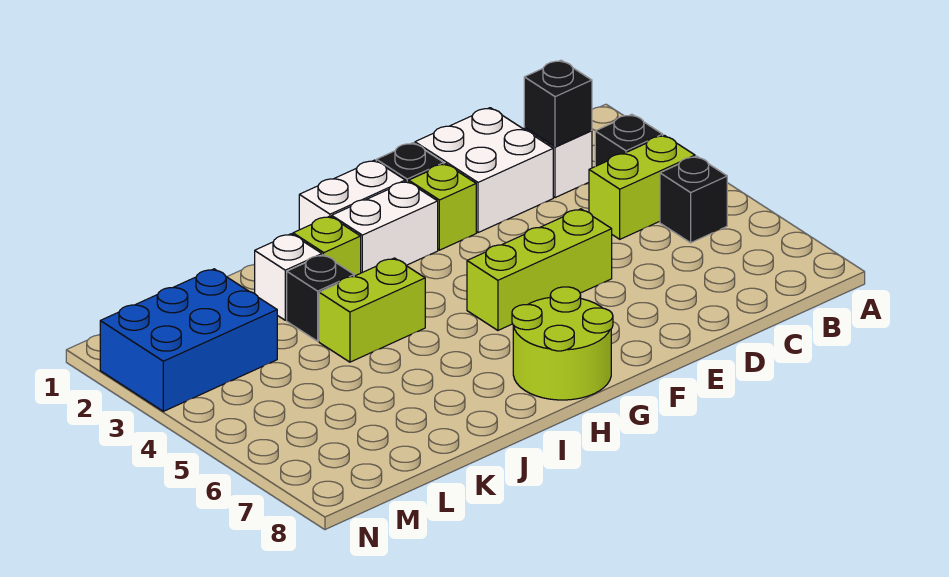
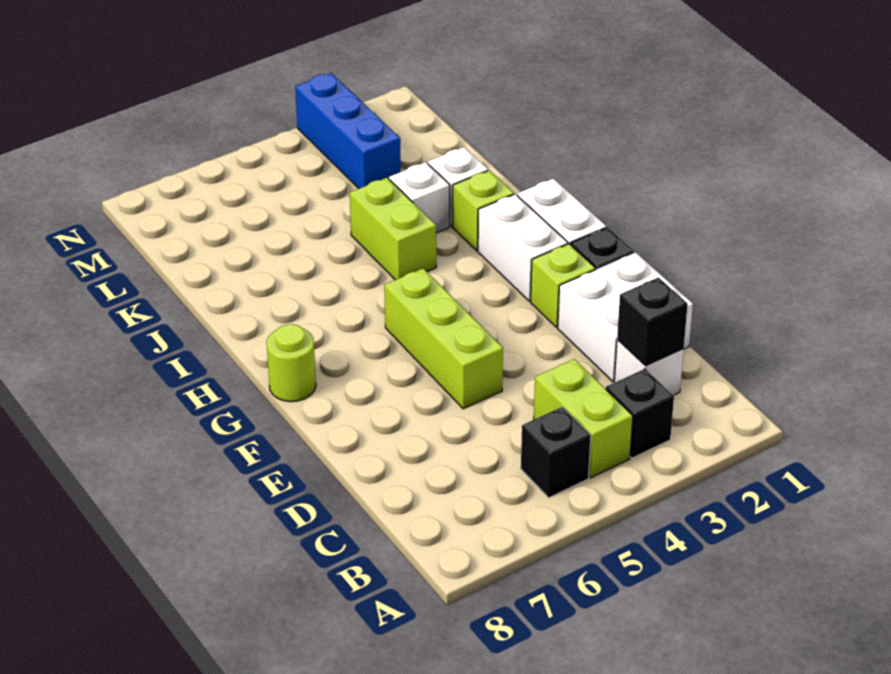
lime 2x2 round brick [512,287,613,400] -> lime 1x1 round brick [267,324,316,402]
black 1x1 brick [287,255,354,341] -> white 1x1 brick [389,162,450,233]
blue 2x3 brick [100,269,277,411] -> blue 1x3 brick [295,73,401,189]

